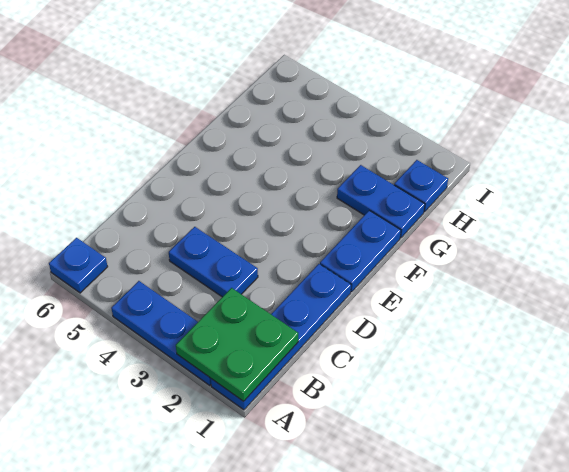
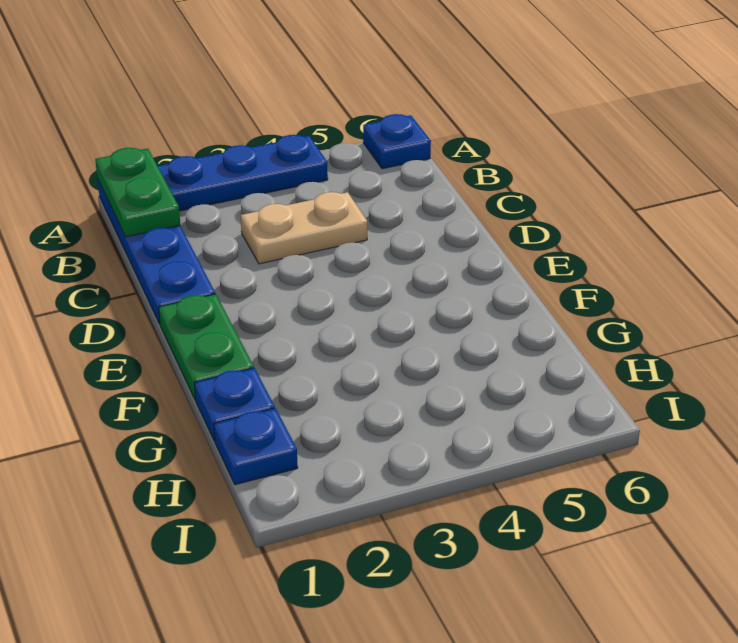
green 2x2 plate [176,288,298,401] -> green 1x2 plate [95,148,180,237]
blue 1x2 plate [169,227,258,297] -> tan 1x2 plate [241,192,367,264]
blue 1x2 plate [320,210,401,292] -> green 1x2 plate [159,294,254,400]
blue 1x2 plate [337,165,425,238] -> blue 1x1 plate [194,368,275,441]

